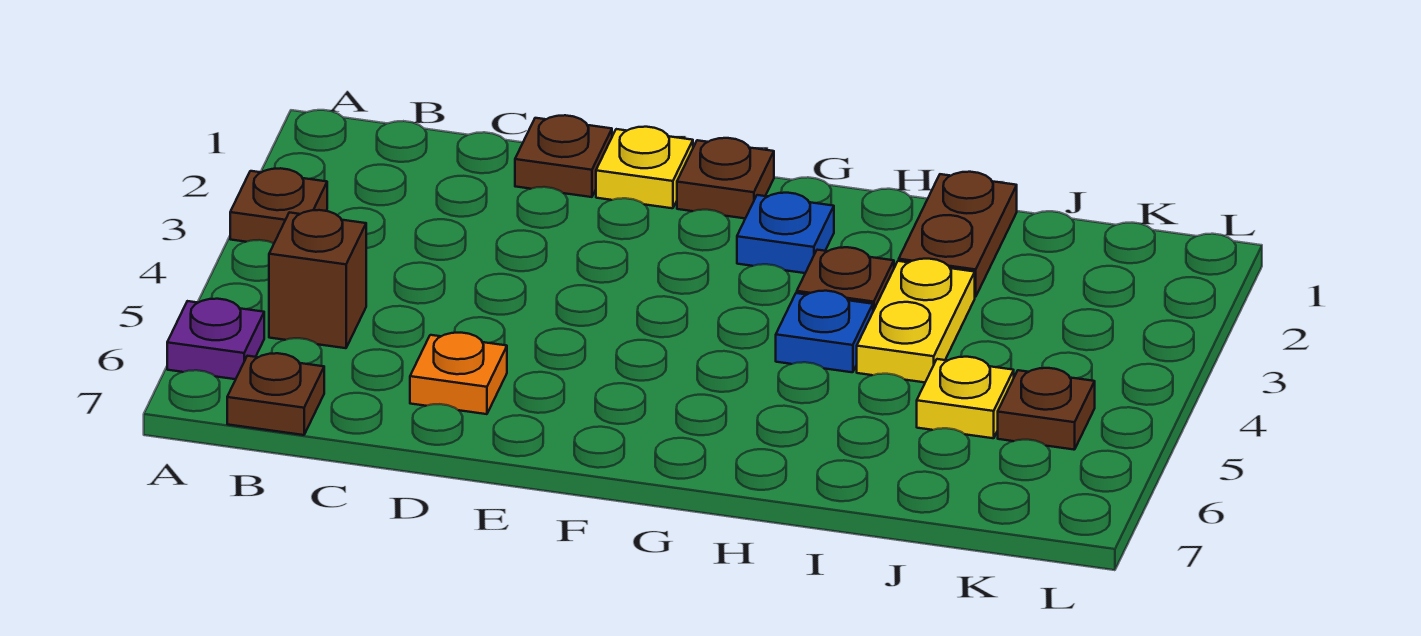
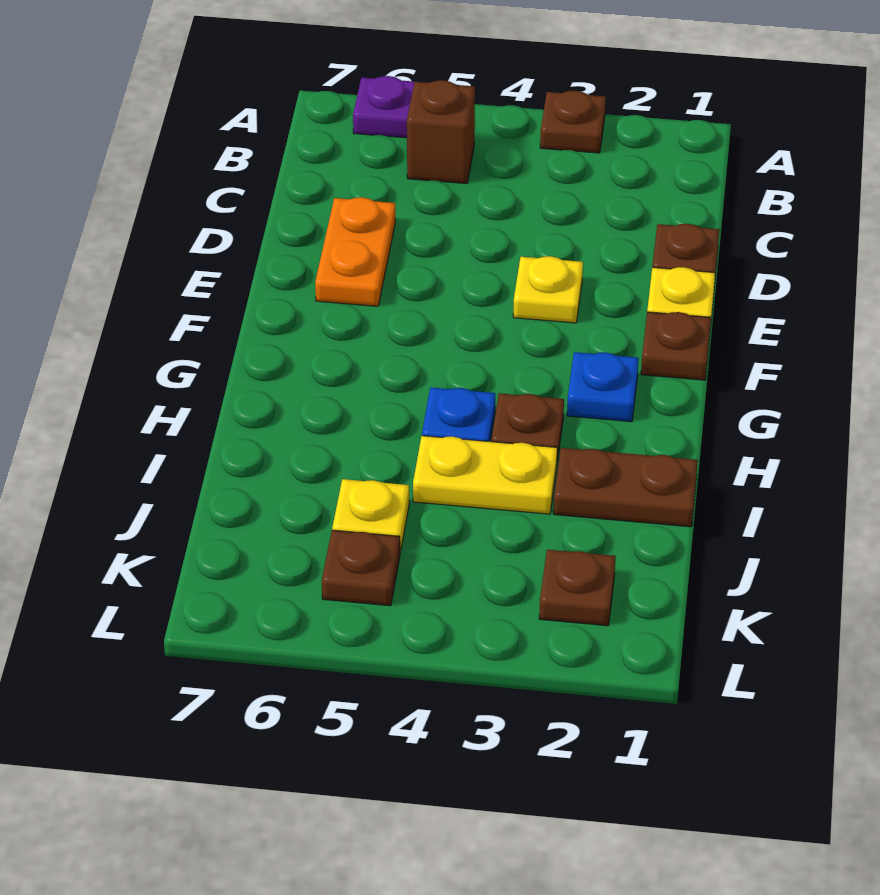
brown 1x1 plate [227,353,324,435] -> brown 1x1 plate moved to [539,550,616,626]
orange 1x1 plate [410,333,507,414] -> orange 1x2 plate [315,197,395,306]
none -> yellow 1x1 plate [513,256,583,323]

